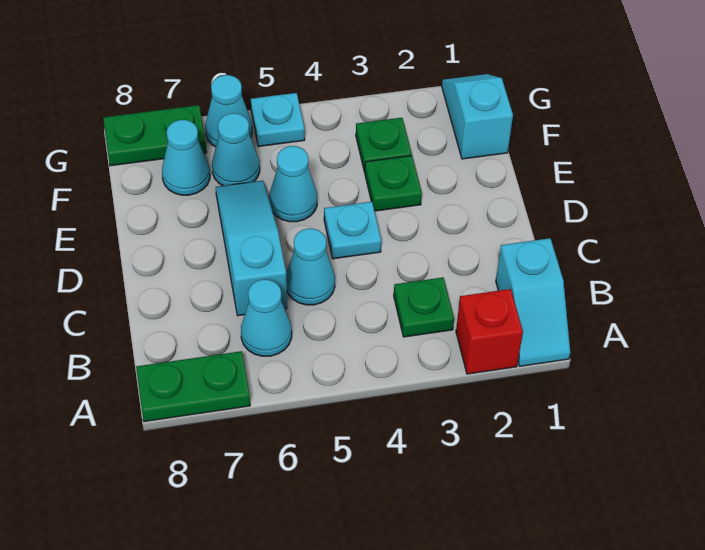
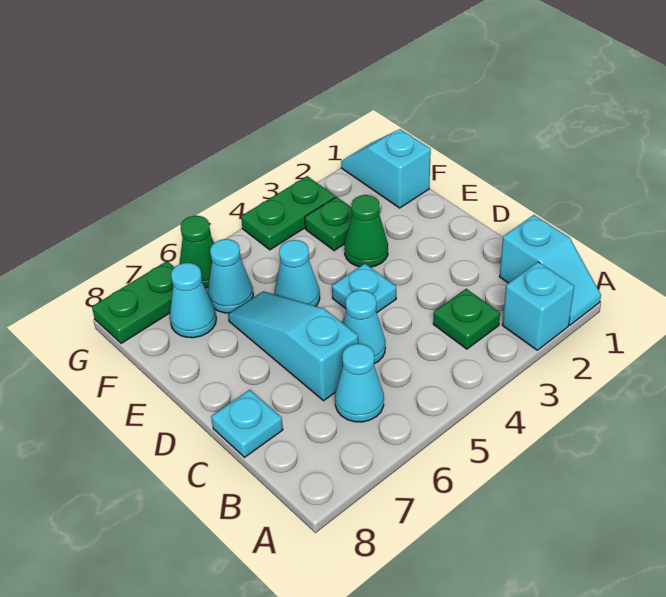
red 1x1 brick [456,289,523,374] -> cyan 1x1 brick [502,262,574,350]
green 1x2 plate [136,351,250,422] -> green 1x2 plate moved to [241,176,335,250]
green 1x1 plate [365,156,422,211] -> green 1x1 cone [345,195,388,267]
cyan 1x1 plate [251,93,305,147] -> cyan 1x1 plate moved to [211,390,283,457]
cyan 1x1 cone [205,75,252,147] -> green 1x1 cone [179,216,214,288]

